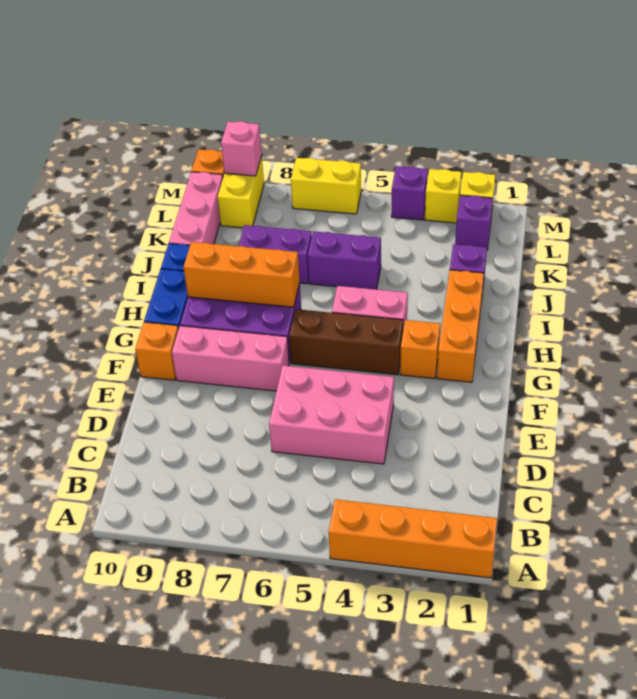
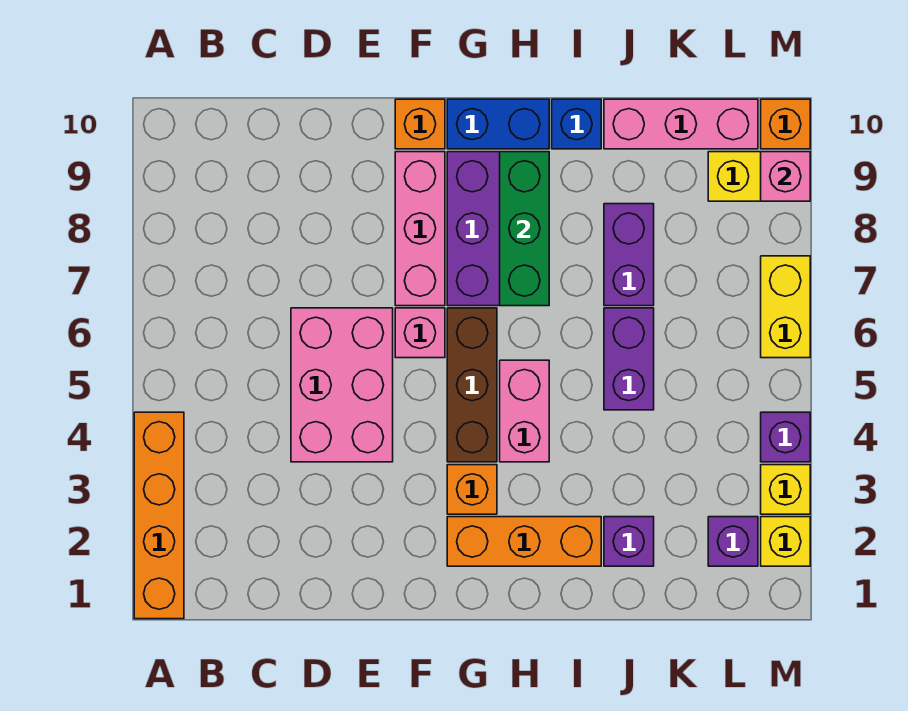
none -> pink 1x1 brick [395,308,445,358]
orange 1x3 brick [184,242,300,307] -> green 1x3 brick [500,152,549,306]

